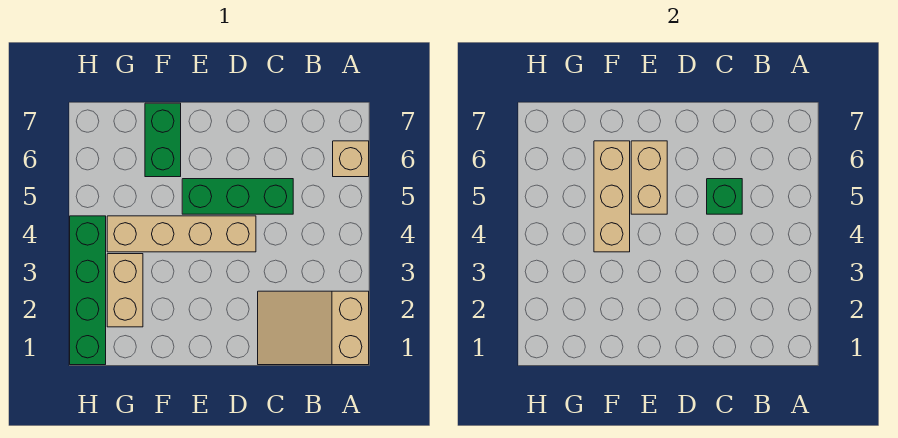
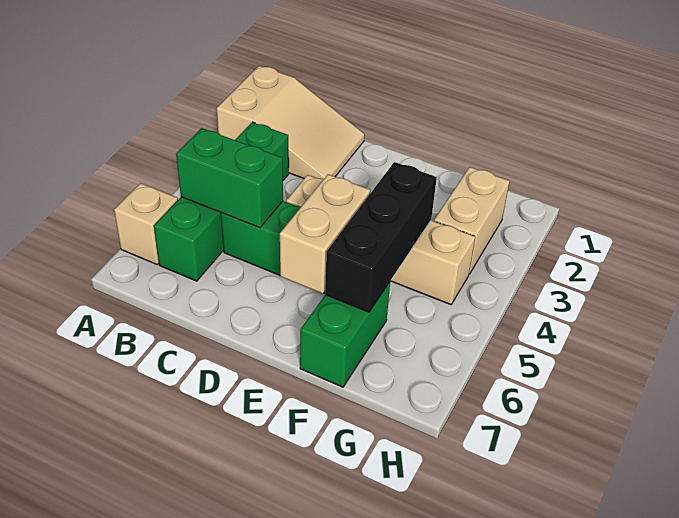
green 1x1 brick [707,179,742,214] -> green 1x2 brick [176,128,283,227]
tan 1x3 brick [594,141,630,252] -> black 1x3 brick [325,162,437,312]
green 1x4 brick [70,216,106,365] -> green 1x4 brick moved to [154,122,289,281]

